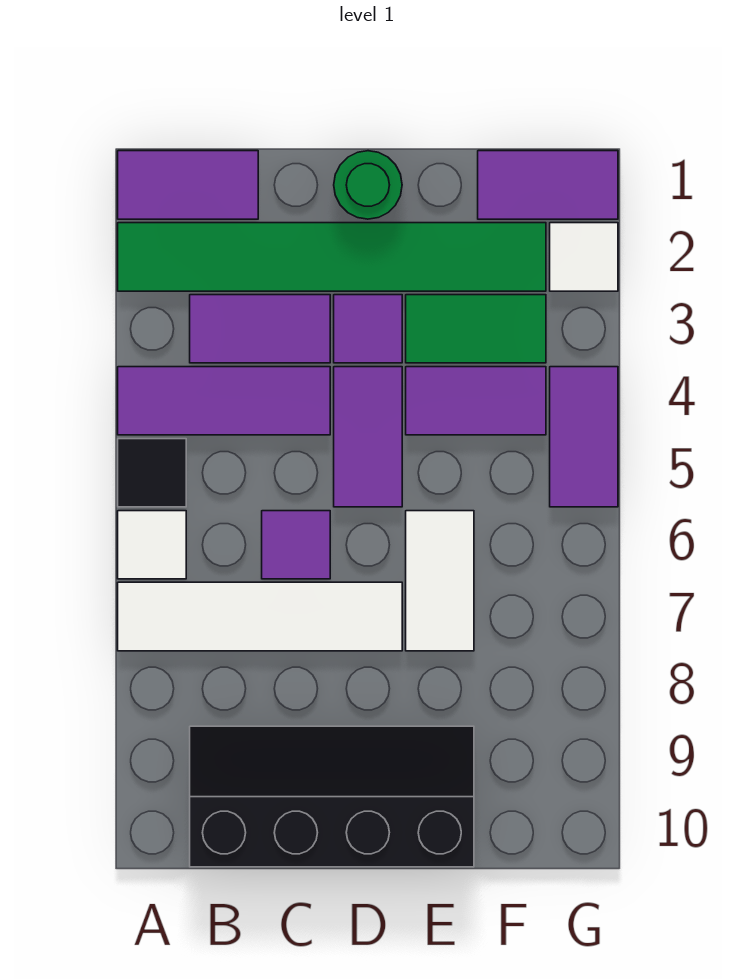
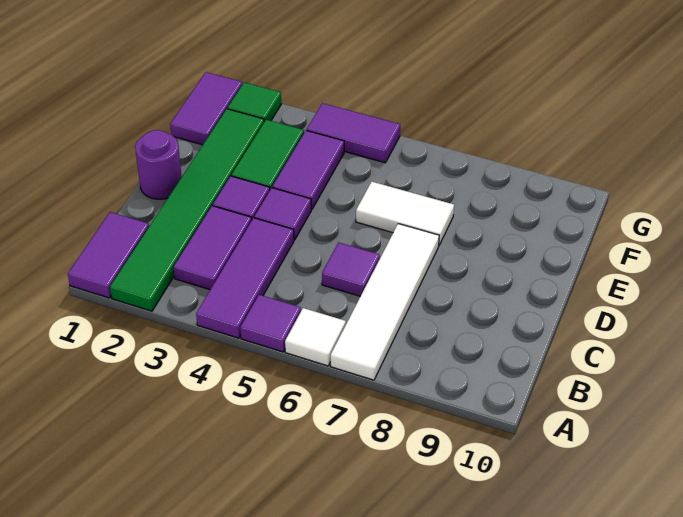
black 1x1 tile [118,439,186,507] -> purple 1x1 tile [240,295,301,352]
black 2x4 slope [190,726,474,867] -> none
green 1x1 round brick [334,151,402,219] -> purple 1x1 round brick [135,130,182,199]
purple 1x2 tile [334,367,402,507] -> purple 1x1 tile [254,188,311,240]
white 1x1 tile [550,223,618,291] -> green 1x1 tile [228,82,281,122]

